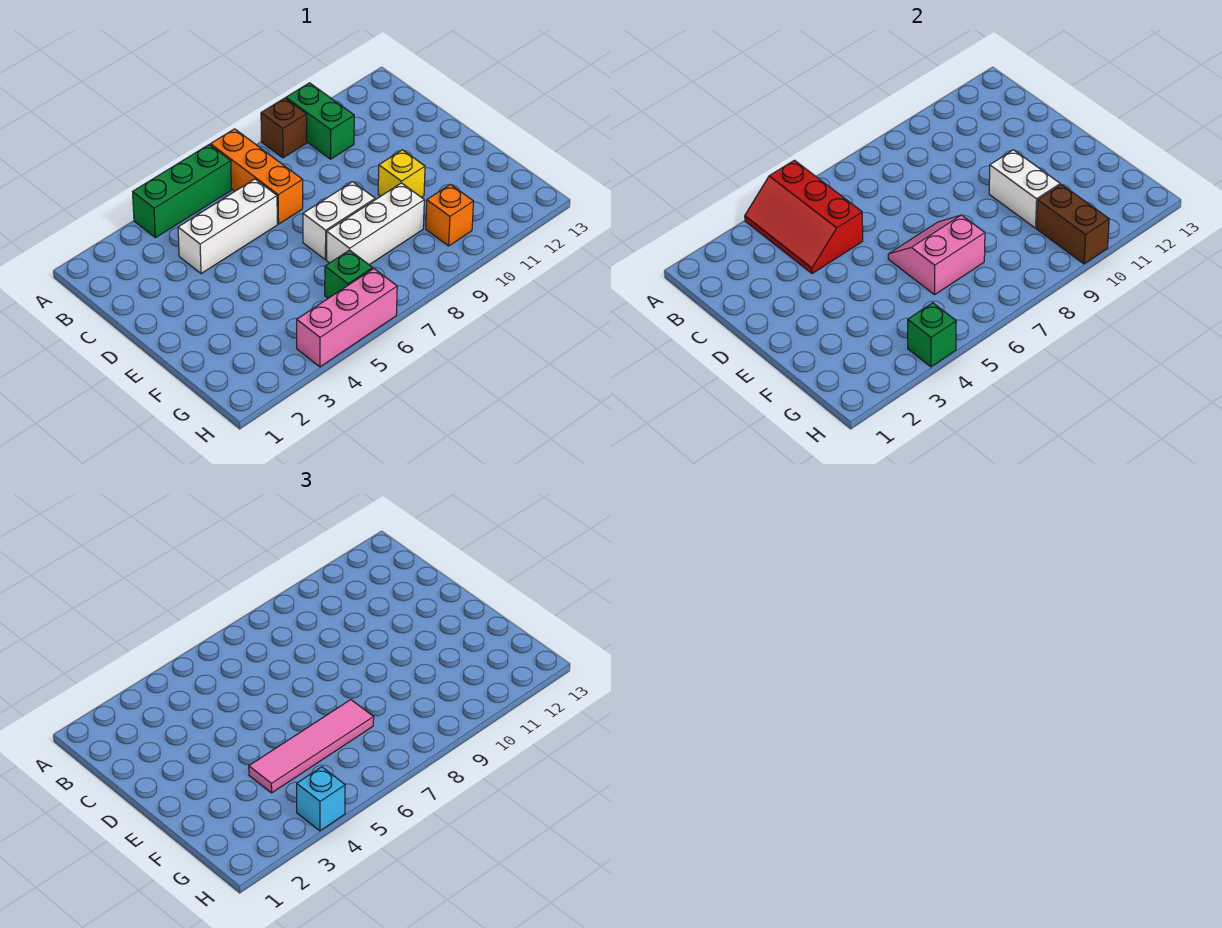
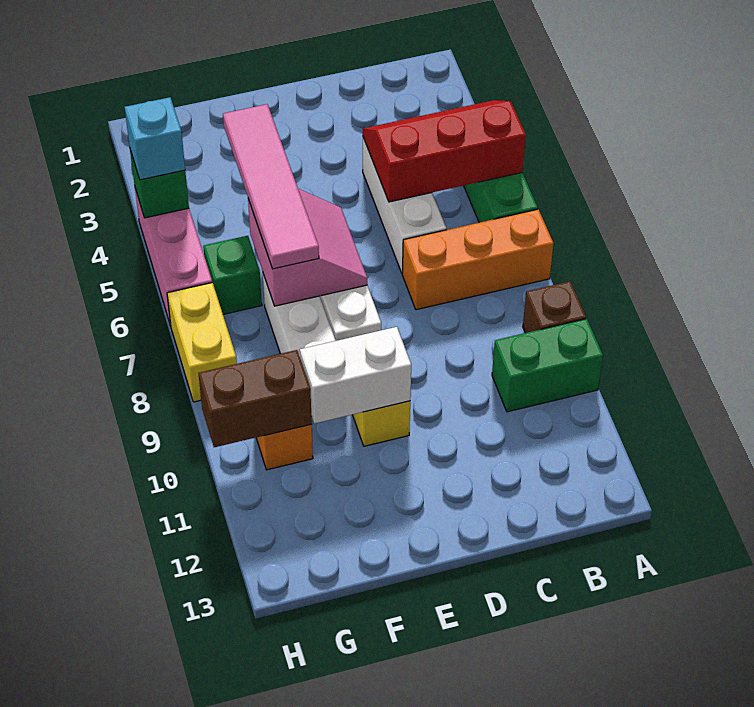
none -> yellow 1x2 brick [167,283,237,402]

